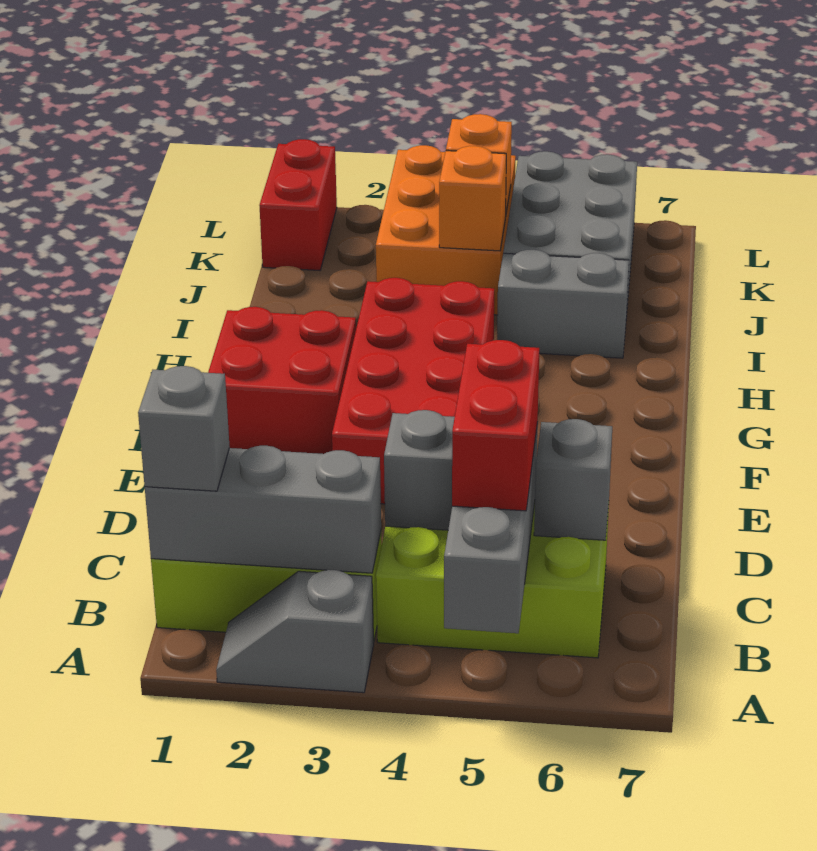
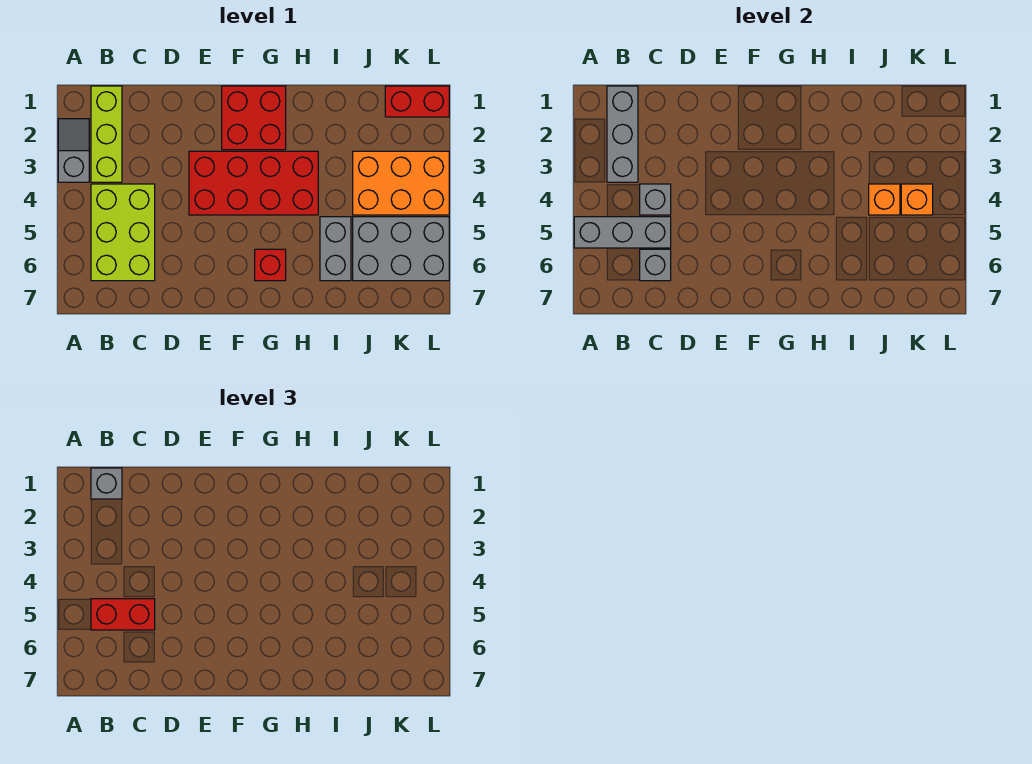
none -> red 1x1 brick [255,249,286,281]

